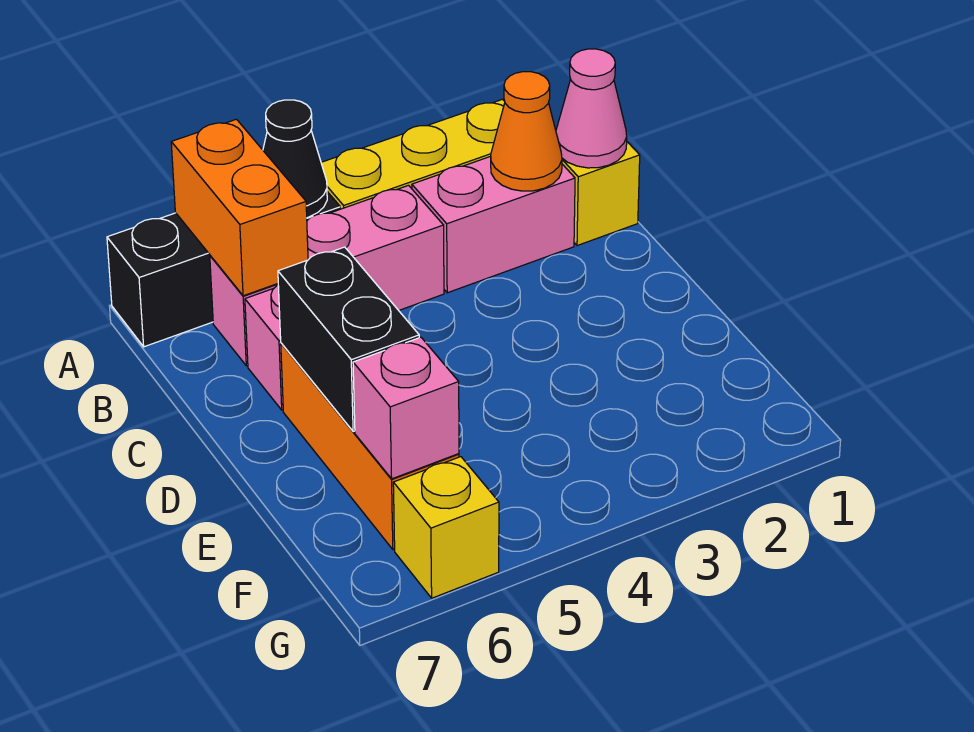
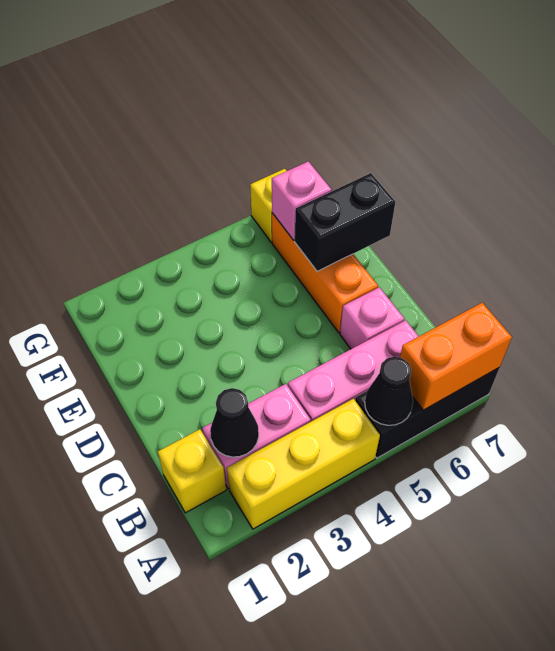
orange 1x2 brick [171,119,308,296] -> orange 1x2 brick turned to [400,303,512,410]
pink 1x1 cone [556,49,627,168] -> none
orange 1x1 cone [491,72,562,191] -> black 1x1 cone [210,388,259,457]
black 1x2 brick [278,247,419,432] -> black 1x2 brick turned to [295,173,395,271]

